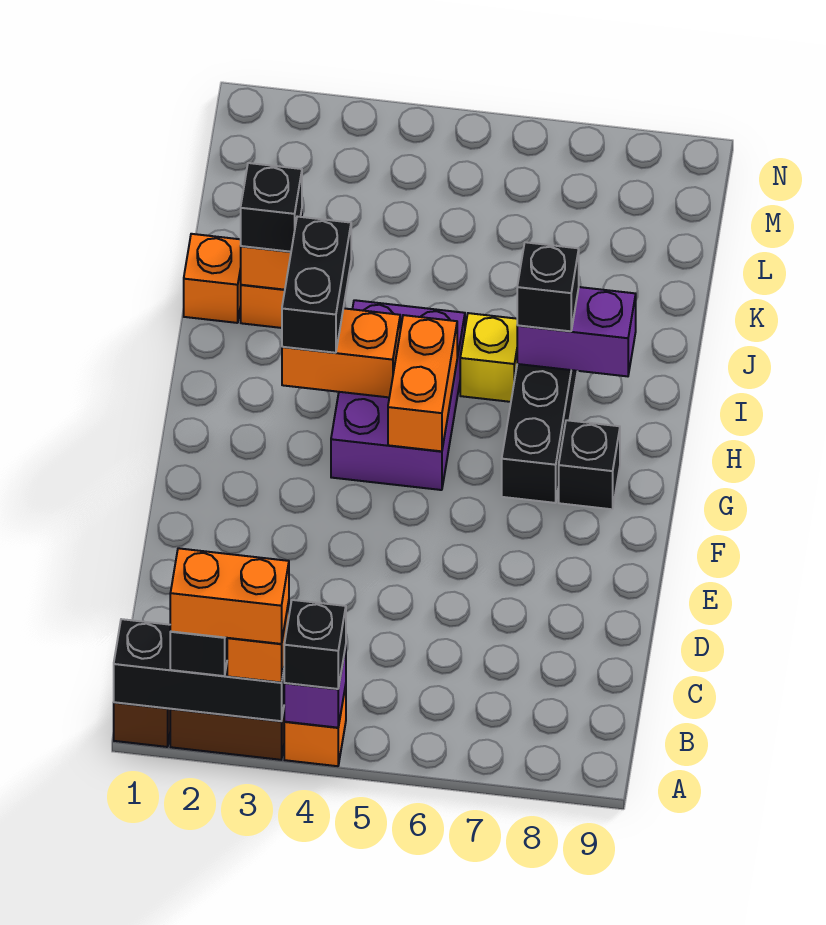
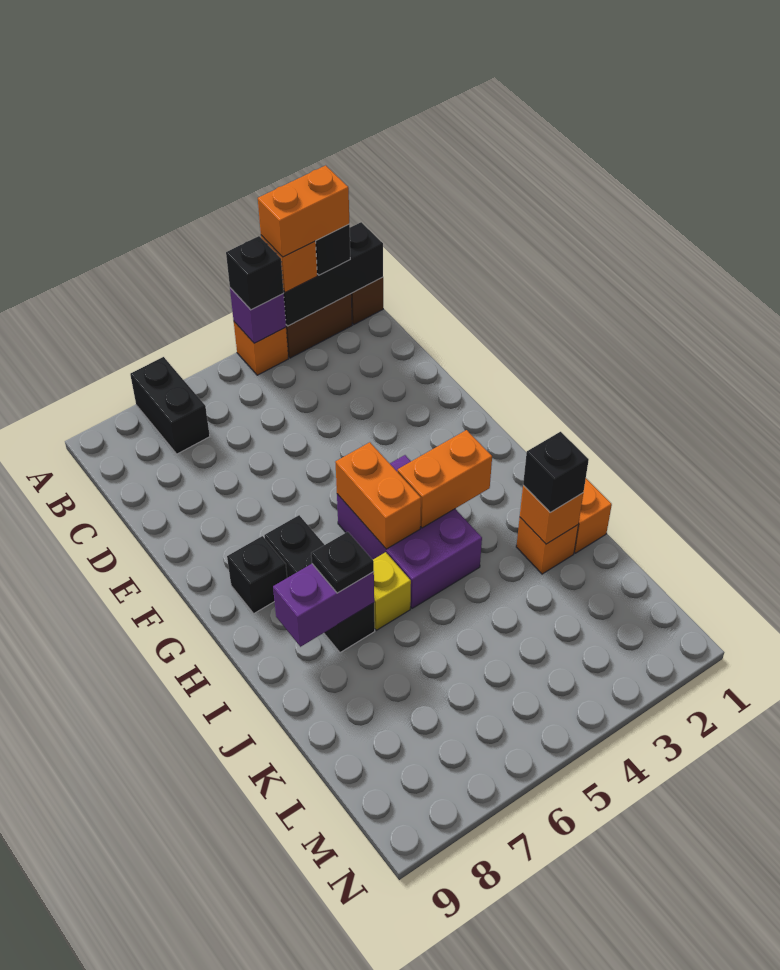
black 1x2 brick [282,217,351,353] -> black 1x2 brick moved to [130,357,210,454]
black 1x1 brick [517,242,579,331] -> black 1x1 plate [311,532,374,593]

